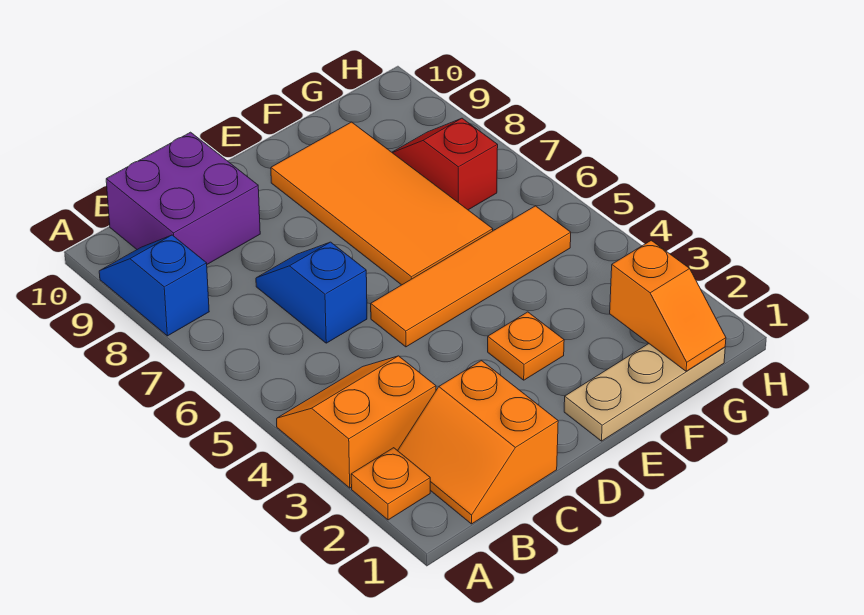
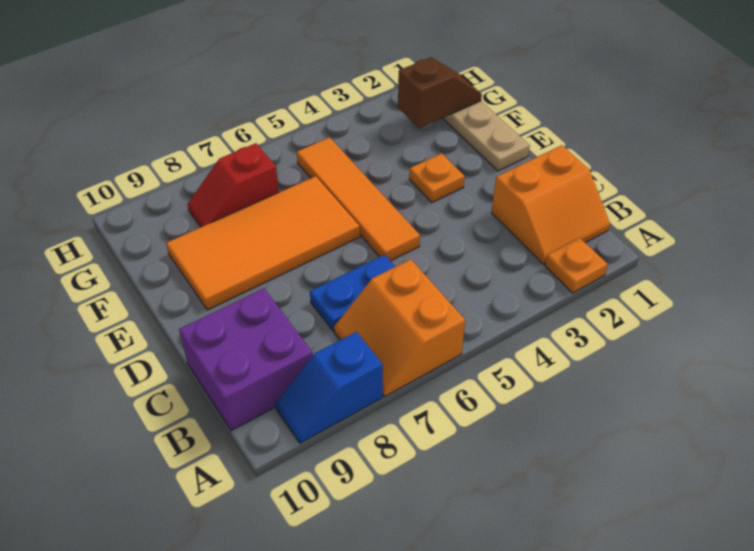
orange 2x2 slope [277,356,436,488] -> orange 2x2 slope moved to [334,259,465,397]
blue 1x2 slope [256,242,367,343] -> blue 1x2 plate [310,255,395,331]
orange 1x2 slope [610,240,726,371] -> brown 1x2 slope [398,57,482,128]

